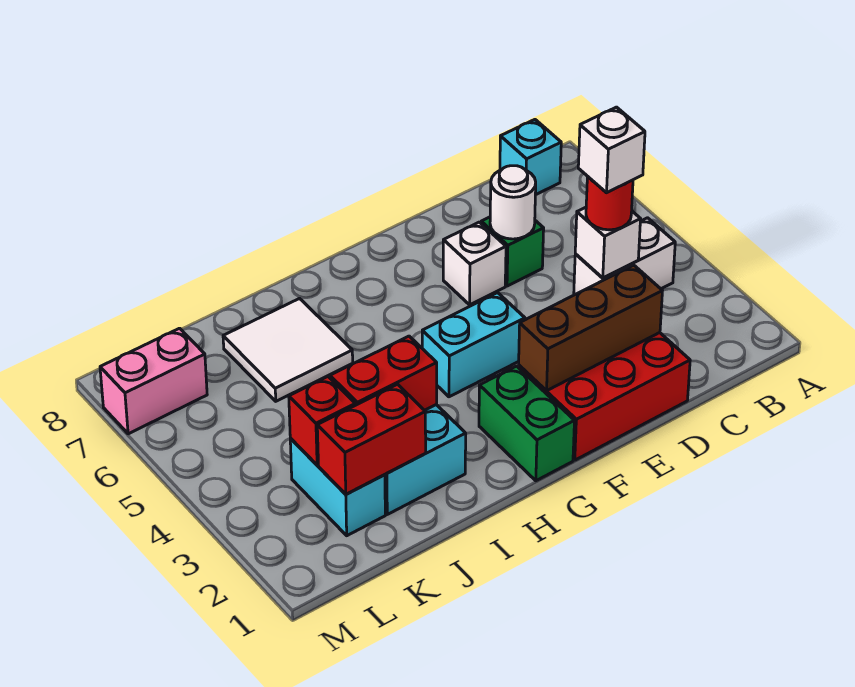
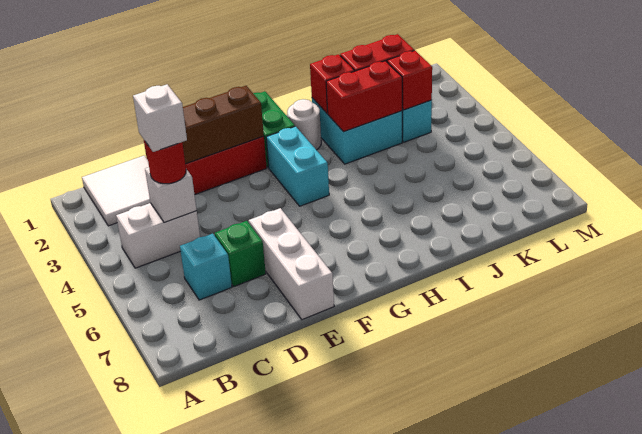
cyan 1x1 brick [500,120,561,195] -> cyan 1x1 brick moved to [180,234,232,300]
white 1x1 round brick [490,166,536,239] -> white 1x1 round brick moved to [287,99,321,150]
white 1x1 brick [443,222,506,305] -> white 1x3 brick [249,208,334,320]
cyan 1x2 brick [422,293,525,397] -> cyan 1x2 brick turned to [266,126,329,206]
none -> red 1x1 brick [310,54,355,114]
white 2x2 tile [223,299,353,401] -> white 2x2 tile moved to [82,155,150,226]
pink 1x2 brick [100,328,207,434] -> none

